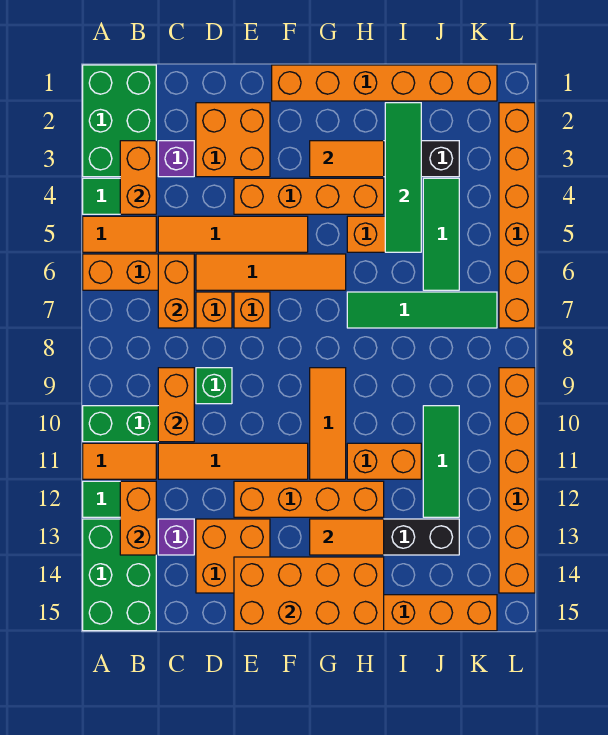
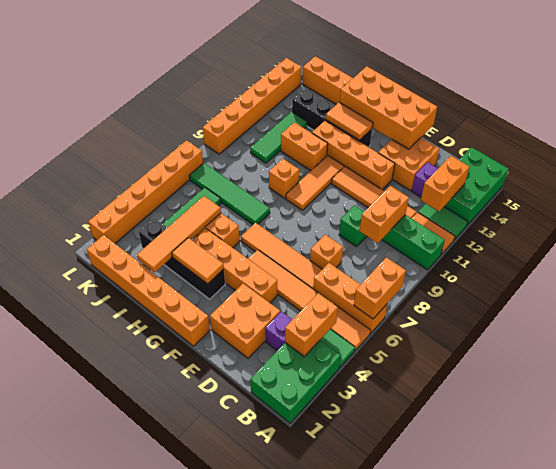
orange 1x2 brick [158,254,194,328] -> orange 1x2 brick moved to [354,257,406,319]
orange 1x1 brick [234,292,270,328] -> orange 1x1 brick moved to [269,159,299,198]
green 1x4 tile [385,103,421,252] -> orange 1x4 tile [137,196,221,272]

